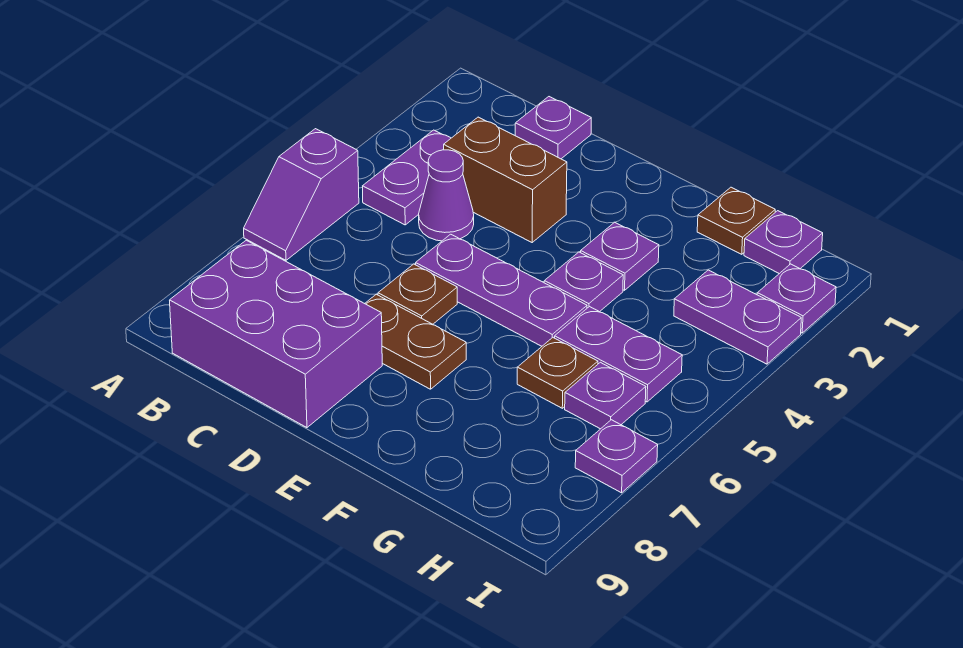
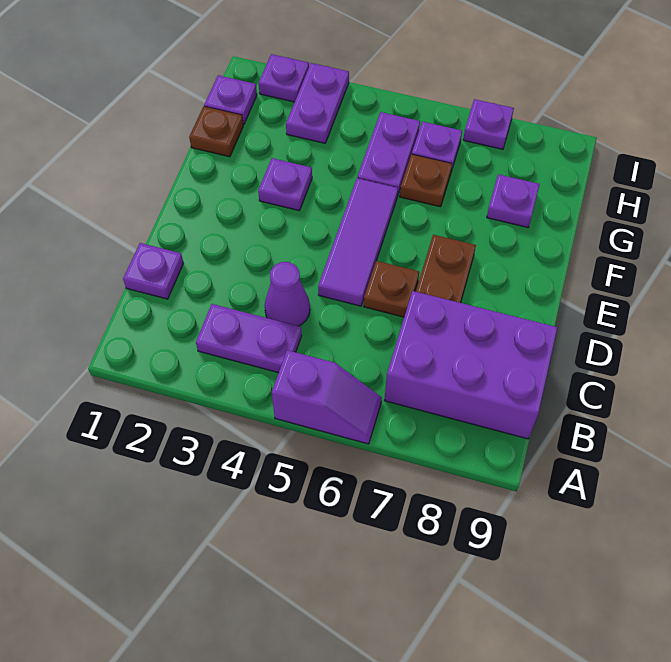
purple 2x3 brick [170,240,382,428] -> purple 2x3 brick turned to [384,291,558,439]
brown 1x2 brick [444,117,567,243] -> none
purple 1x3 plate [416,234,587,346] -> purple 1x3 tile [318,178,398,306]
purple 1x1 plate [544,252,623,312] -> purple 1x1 plate moved to [487,174,540,227]

